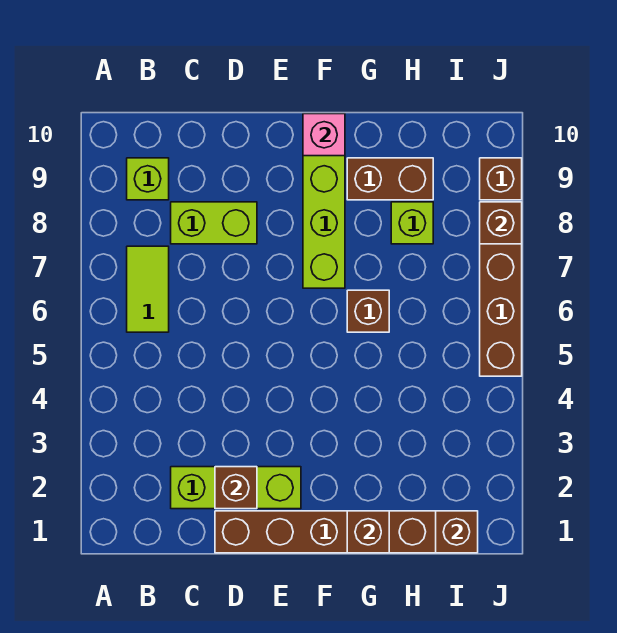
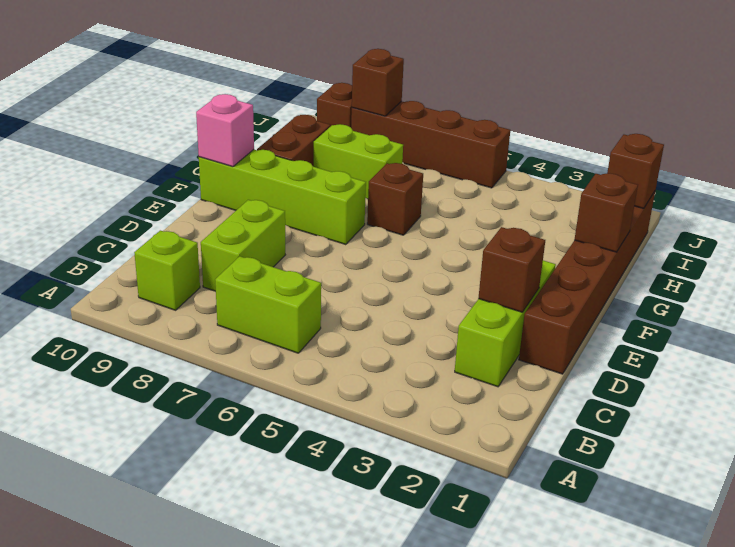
lime 1x2 tile [127,246,169,332] -> lime 1x2 brick [215,256,321,353]
lime 1x1 brick [391,202,433,244] -> lime 1x2 brick [314,124,403,199]

